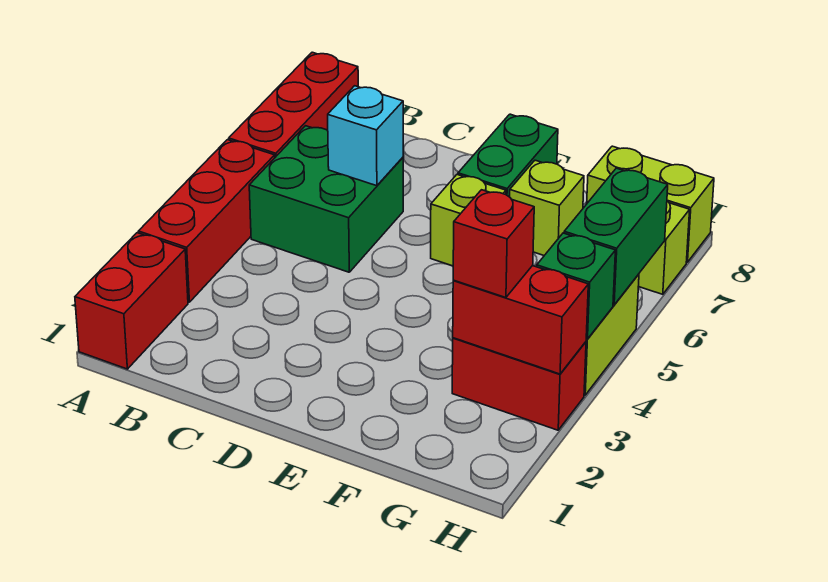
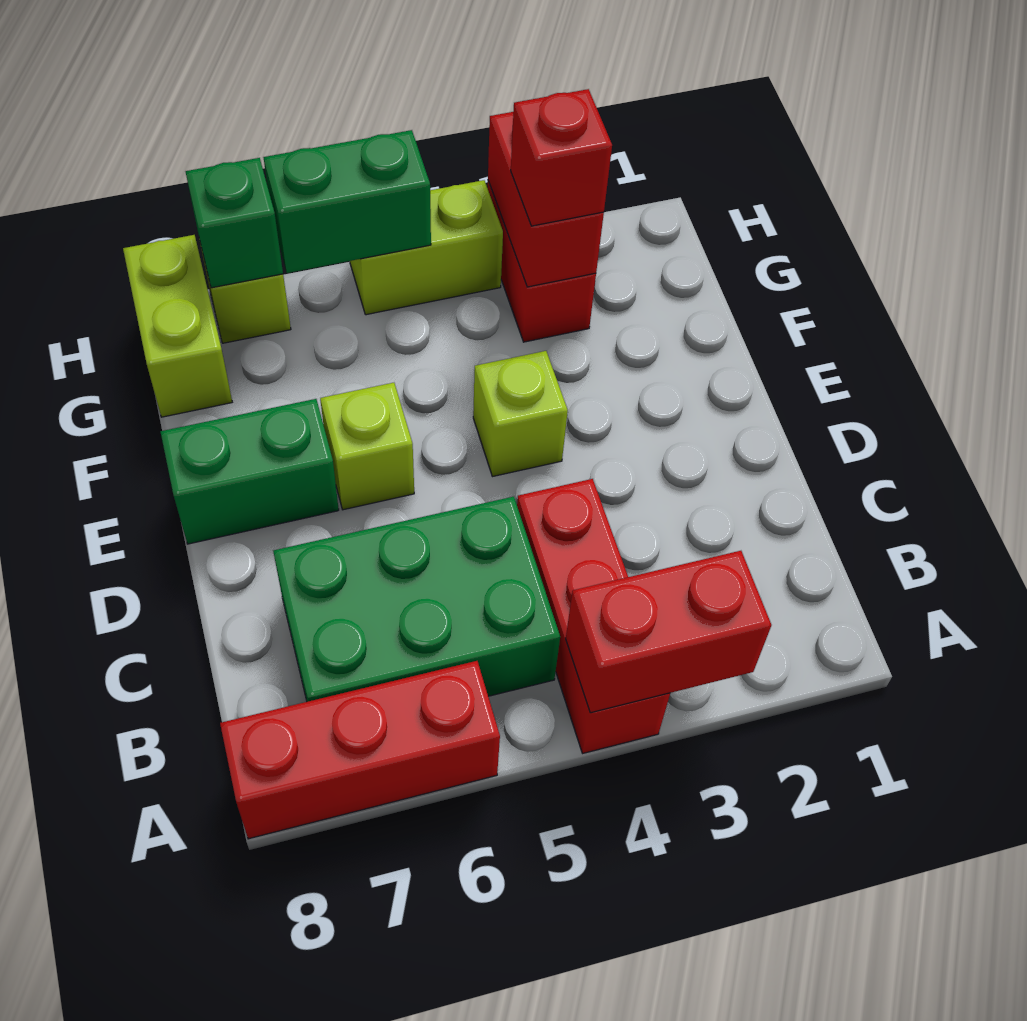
red 1x2 brick [75,233,188,369] -> red 1x2 brick moved to [566,551,771,713]
red 1x3 brick [138,140,275,302] -> red 1x3 brick turned to [517,479,670,753]
green 2x2 brick [249,126,403,272] -> green 2x3 brick [273,497,560,702]
cyan 1x1 brick [328,86,403,186] -> none
lime 1x1 brick [510,160,584,255] -> lime 1x1 brick moved to [473,351,568,477]
green 1x1 brick [537,233,615,339] -> green 1x1 brick moved to [186,158,283,288]

